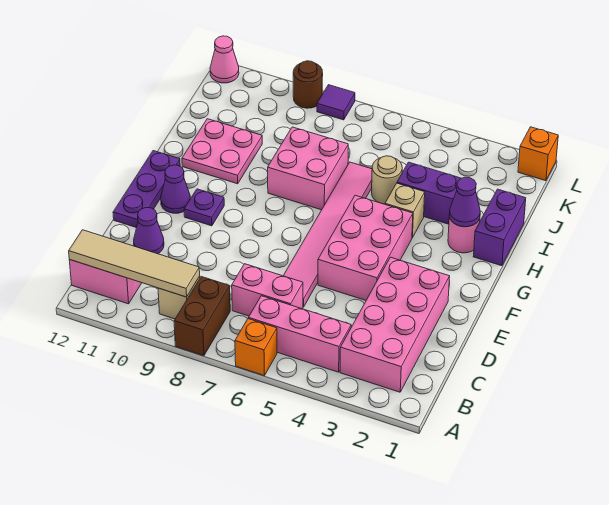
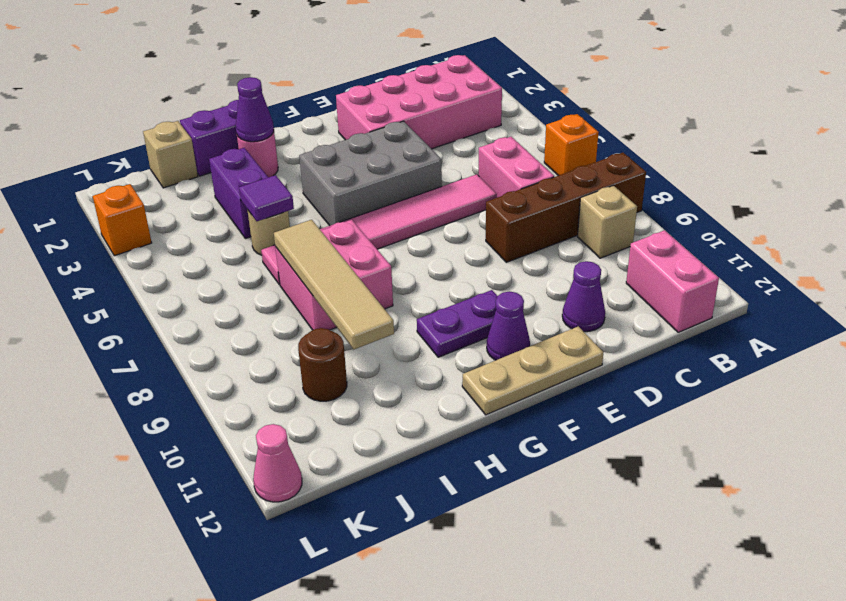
brown 1x2 brick [174,277,230,356] -> brown 1x4 brick [486,153,646,262]
pink 1x3 brick [249,296,351,372] -> none
tan 1x4 tile [69,230,200,297] -> tan 1x4 tile moved to [274,220,394,349]
pink 2x3 brick [318,195,413,300] -> grey 2x3 brick [299,121,442,226]
purple 1x3 plate [113,151,180,228] -> tan 1x3 plate [462,326,603,415]
purple 1x1 plate [184,189,224,226] -> purple 1x2 plate [417,290,497,357]
tan 1x1 brick [385,183,425,238] -> tan 1x1 brick moved to [143,121,198,188]
pink 2x2 plate [182,119,262,184] -> none
orange 1x1 brick [518,127,558,181] -> orange 1x1 brick moved to [93,184,152,256]
purple 1x1 tile [317,85,355,120] -> purple 1x1 tile moved to [239,175,294,221]
brown 1x1 round brick [293,61,323,108] -> brown 1x1 round brick moved to [298,328,347,401]

